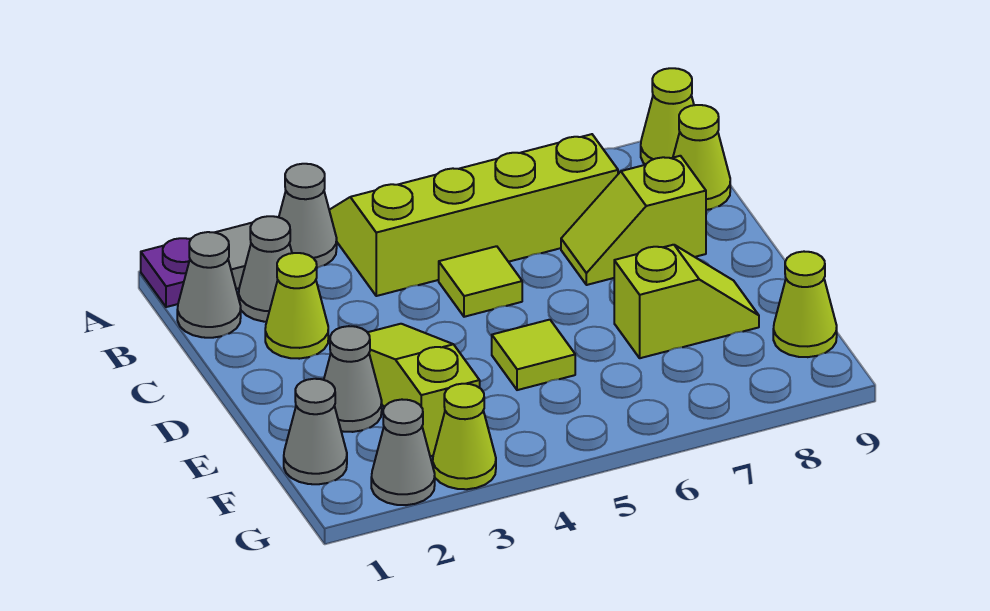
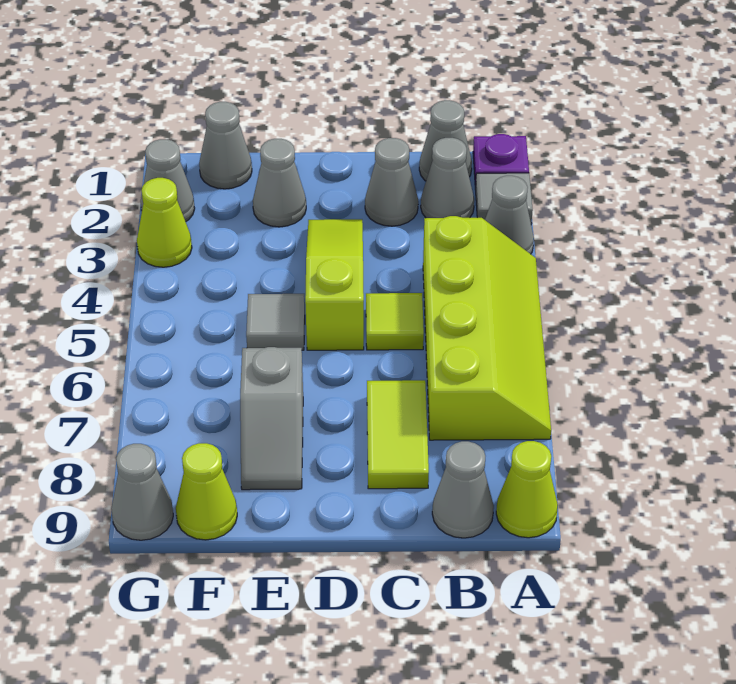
lime 1x1 cone [673,105,730,210] -> grey 1x1 cone [432,441,494,538]
lime 1x1 cone [265,253,328,359] -> grey 1x1 cone [365,138,418,226]
lime 1x2 slope [561,156,706,285] -> lime 1x2 tile [367,380,429,489]
lime 1x3 slope [367,324,480,456] -> lime 1x3 slope turned to [305,219,364,350]
lime 1x1 tile [492,320,575,390] -> grey 1x1 tile [246,294,305,350]
lime 1x2 slope [614,245,759,358] -> grey 1x2 slope [240,347,303,490]
none -> grey 1x1 cone [111,444,173,540]

